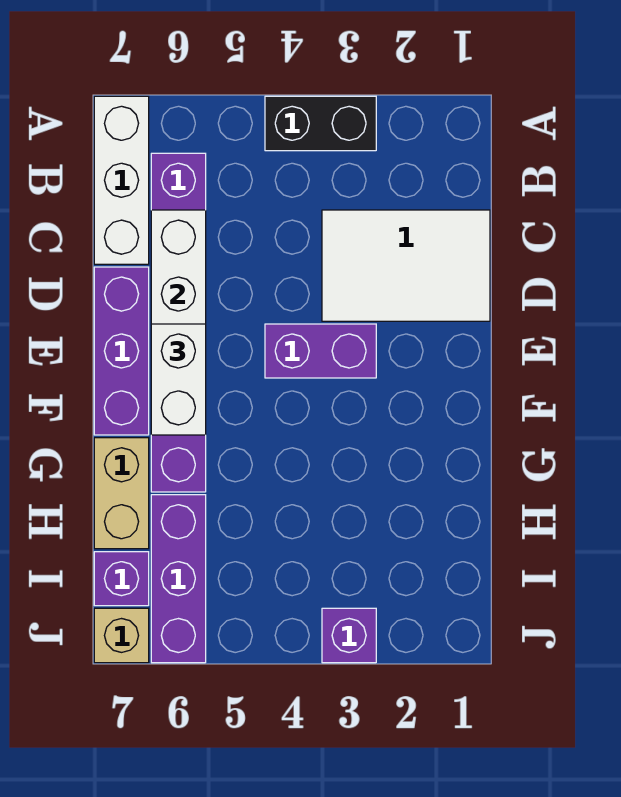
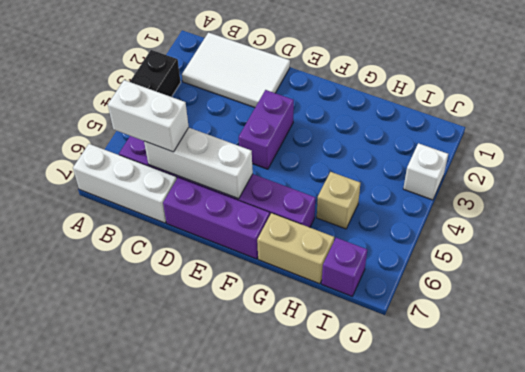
white 2x3 tile [322,210,490,321] -> white 2x3 tile turned to [182,33,290,108]
white 1x2 brick [151,324,206,435] -> white 1x2 brick moved to [108,80,189,152]
purple 1x3 brick [151,495,206,663] -> none
purple 1x1 brick [322,608,376,663] -> white 1x1 brick [403,143,448,200]
tan 1x1 brick [94,608,149,663] -> tan 1x1 brick moved to [317,172,360,229]

